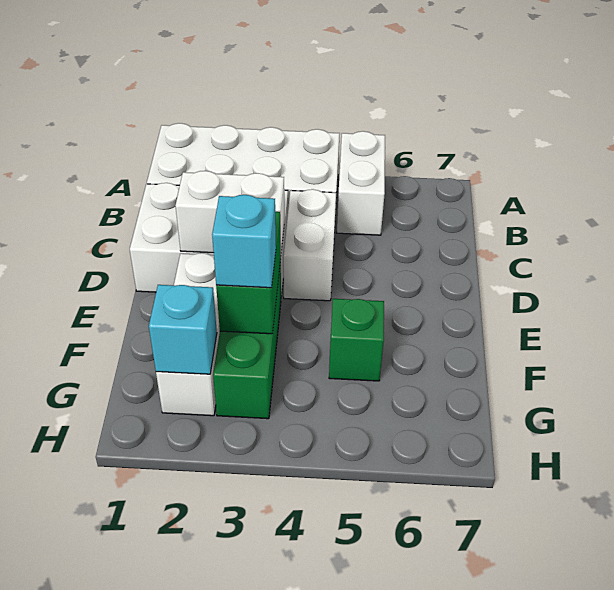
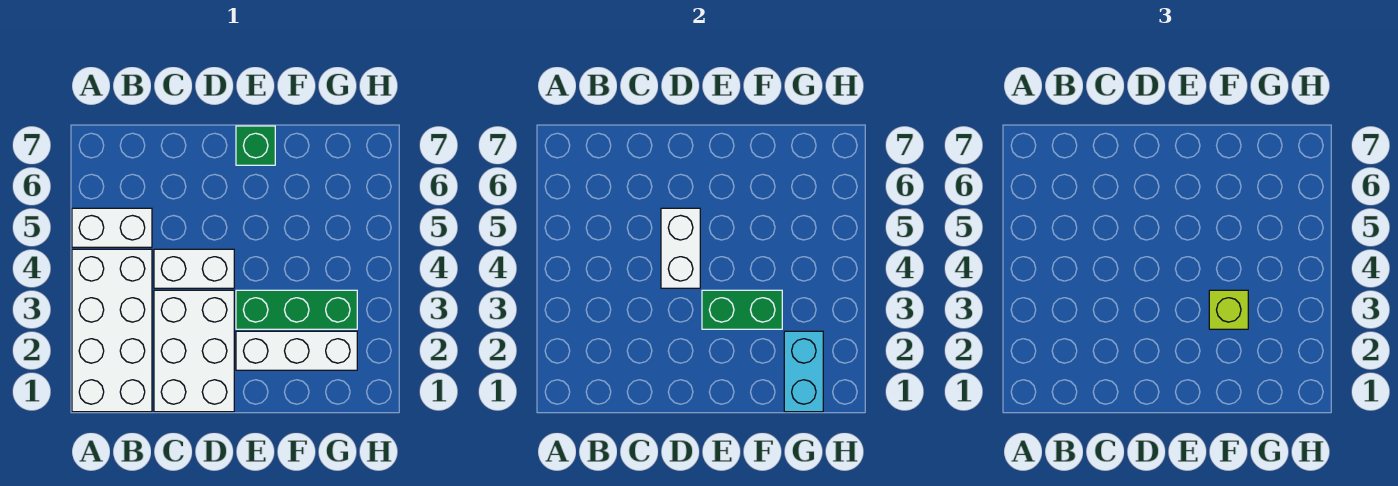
white 1x2 brick [175,171,284,253] -> white 1x2 brick moved to [661,208,700,288]
cyan 1x1 brick [212,195,276,288] -> lime 1x1 brick [1209,290,1248,329]
green 1x1 brick [329,299,384,381] -> green 1x1 brick moved to [236,126,275,165]
cyan 1x1 brick [149,285,217,374] -> cyan 1x2 brick [784,331,823,412]

